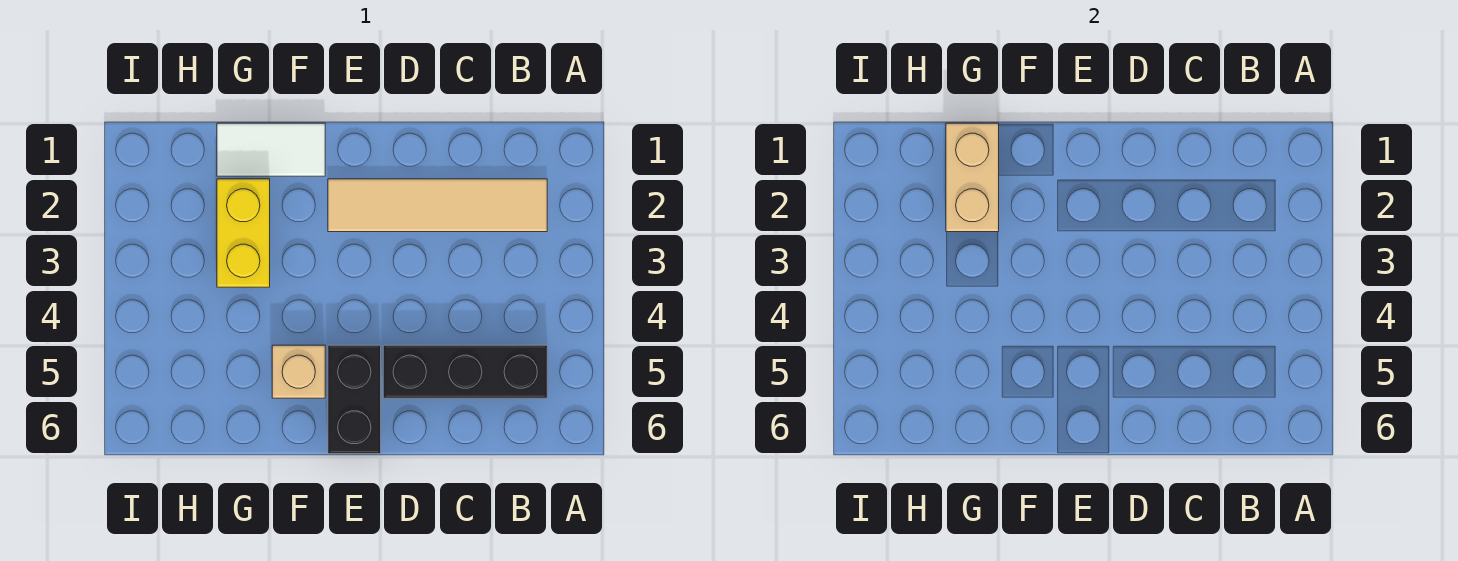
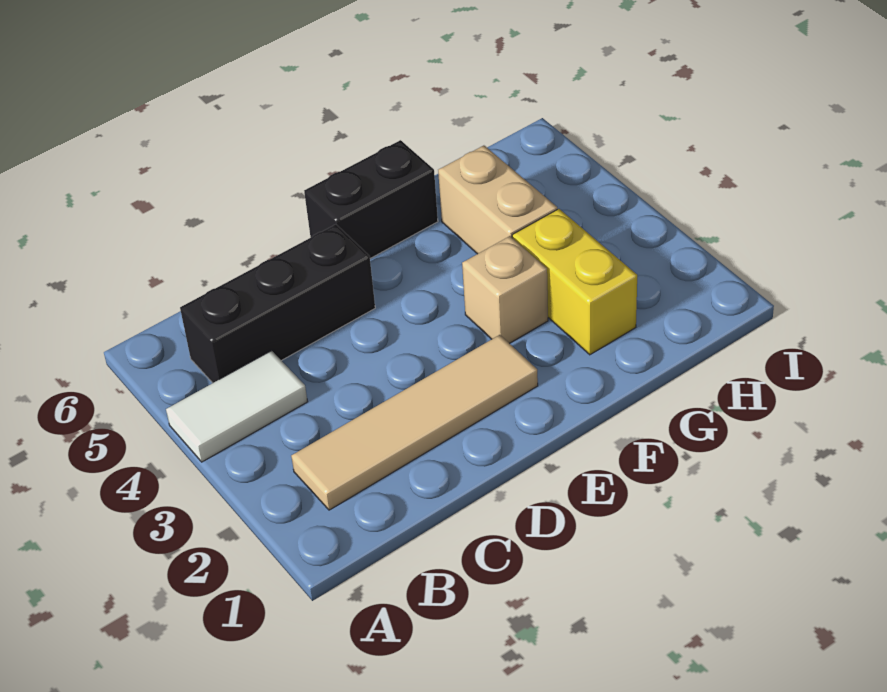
black 1x2 brick [328,345,381,454] -> black 1x2 brick turned to [304,140,438,258]
white 1x2 tile [217,123,325,176] -> white 1x2 tile moved to [166,351,308,462]
tan 1x1 brick [272,345,325,398] -> tan 1x1 brick moved to [462,236,548,343]
tan 1x2 brick [946,123,999,232] -> tan 1x2 brick moved to [438,146,557,254]

